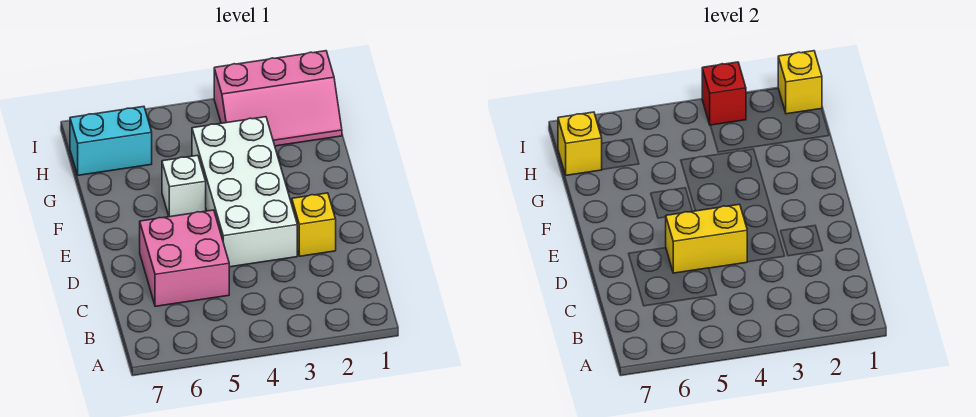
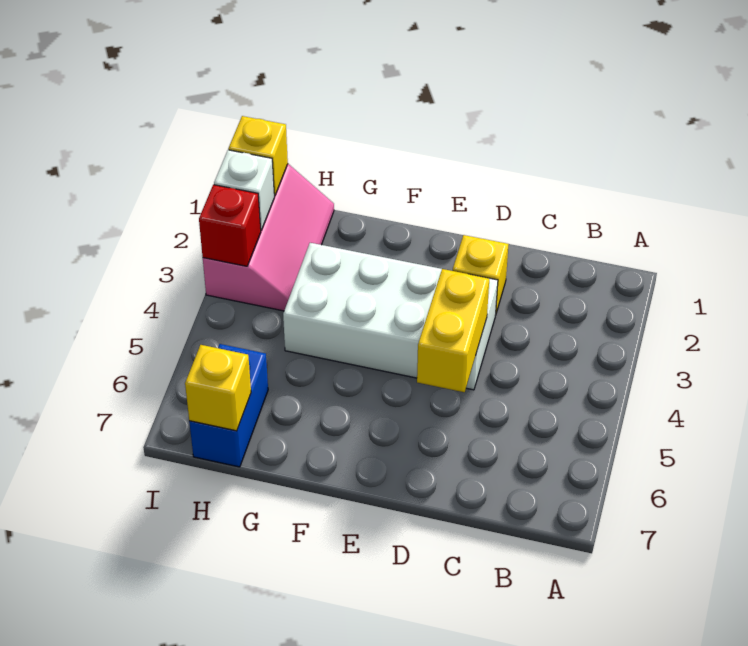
pink 2x2 brick [140,210,229,306] -> none
white 1x1 brick [162,155,206,217] -> white 1x1 brick moved to [214,150,274,230]
cyan 1x2 brick [70,106,152,175] -> blue 1x2 brick [189,344,268,467]

